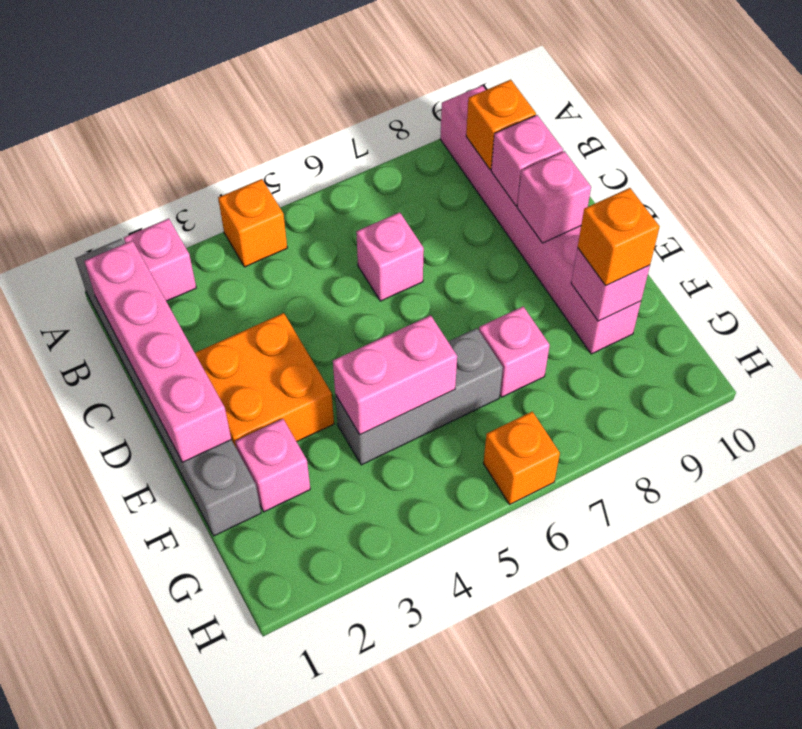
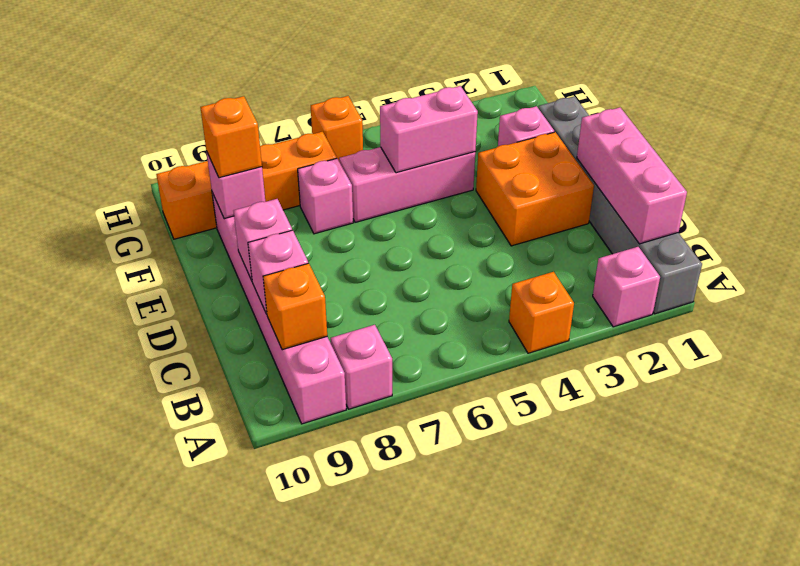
pink 1x4 brick [84,241,231,462] -> pink 1x3 brick [577,108,687,244]
pink 1x1 brick [356,212,424,301] -> pink 1x1 brick moved to [331,325,392,409]
grey 1x3 brick [335,328,503,465] -> pink 1x3 brick [339,147,475,222]
none -> orange 1x4 brick [156,132,337,239]

